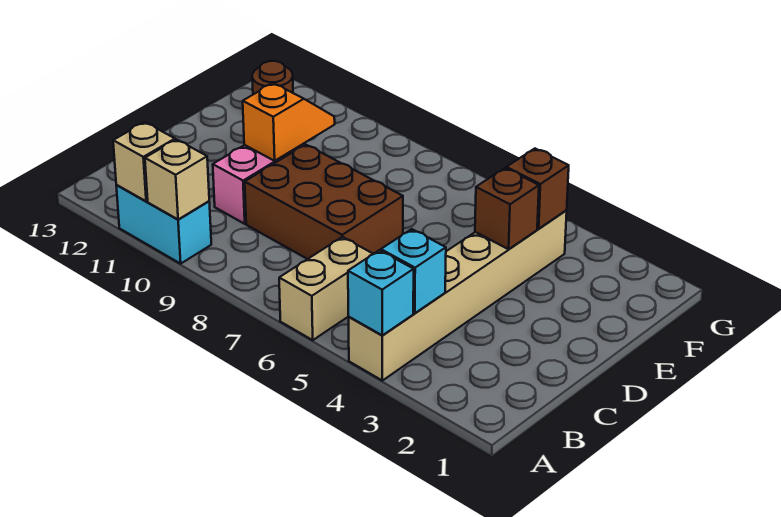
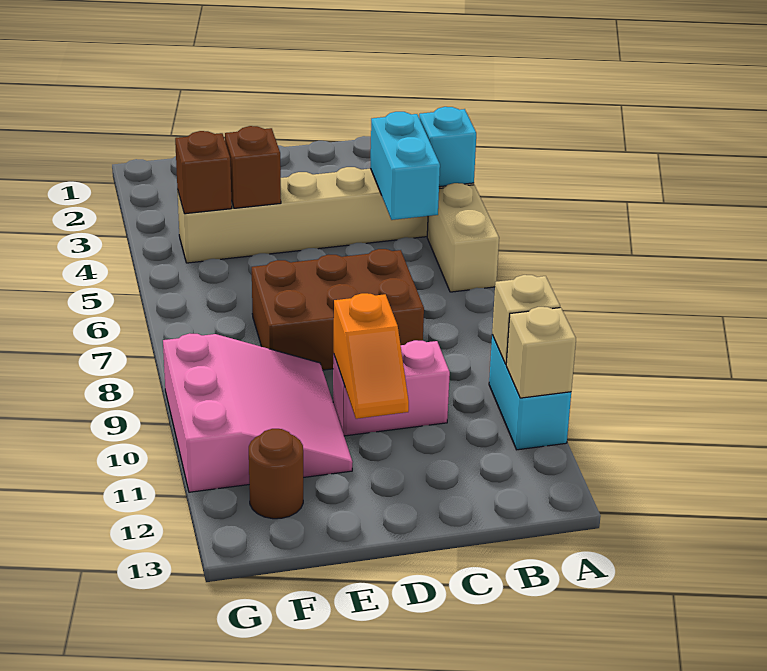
tan 1x2 brick [279,237,373,340] -> tan 1x2 brick turned to [427,183,499,292]
cyan 1x1 brick [381,229,446,313] -> cyan 1x2 brick [370,112,440,220]
brown 2x3 brick [245,145,403,259] -> brown 2x3 brick turned to [252,249,424,370]
orange 1x2 slope [243,83,335,161] -> orange 1x2 slope turned to [334,293,409,419]
none -> pink 3x3 slope [163,333,353,492]

